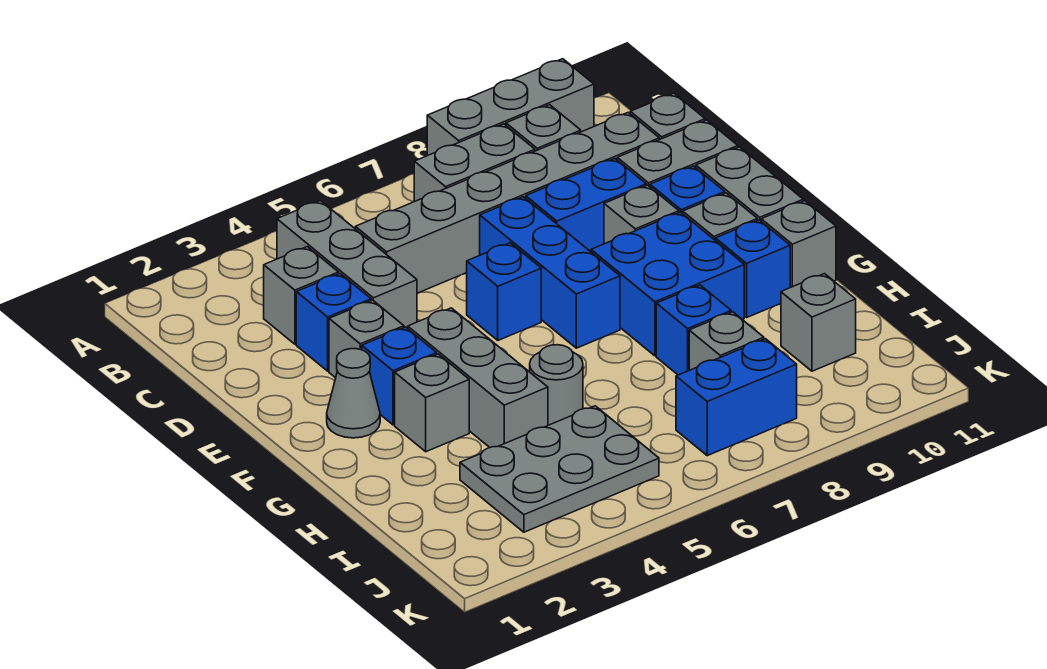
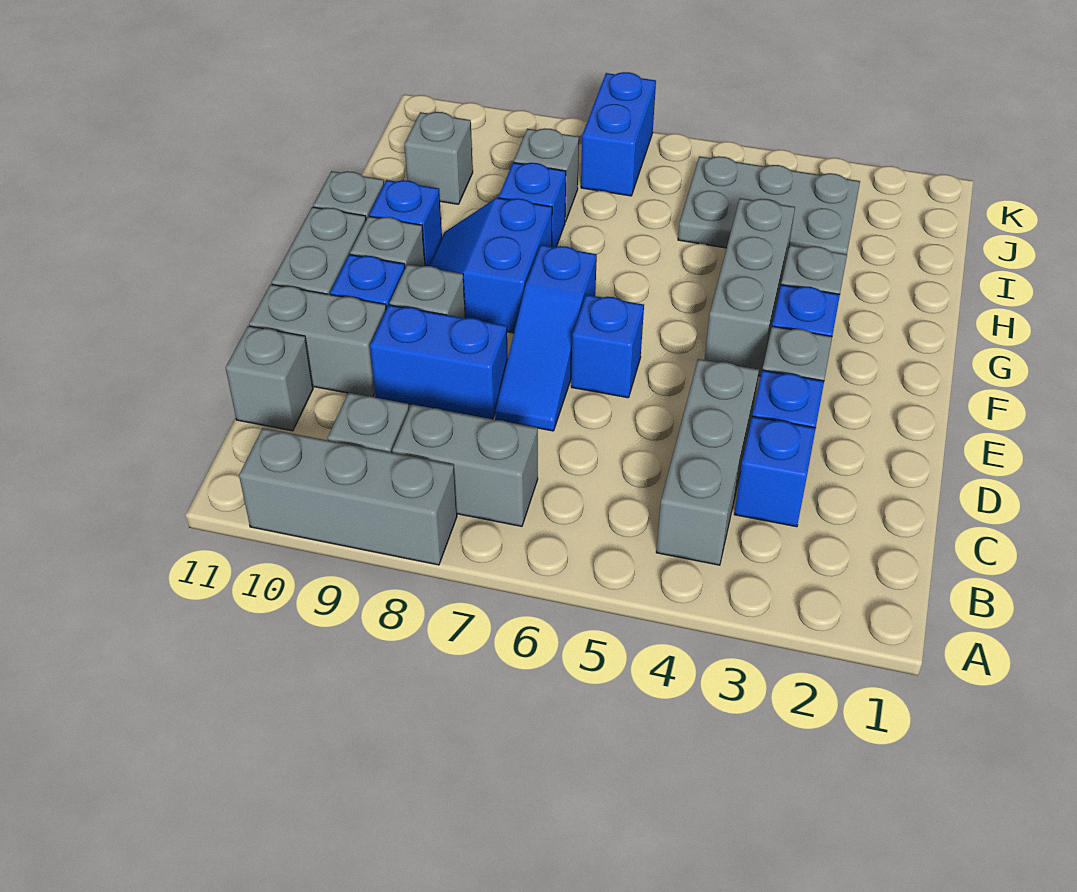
grey 1x1 brick [264,247,339,344] -> blue 1x1 brick [734,416,816,527]
grey 1x6 brick [355,113,659,293] -> none
blue 1x3 brick [480,197,620,348] -> blue 1x3 slope [495,245,597,431]
grey 1x1 cone [327,349,380,438] -> none
blue 2x2 brick [591,212,744,356] -> blue 2x2 slope [430,198,552,333]
grey 1x1 round brick [530,345,583,425] -> none
blue 1x2 brick [676,339,797,456] -> blue 1x2 brick turned to [581,72,656,196]

